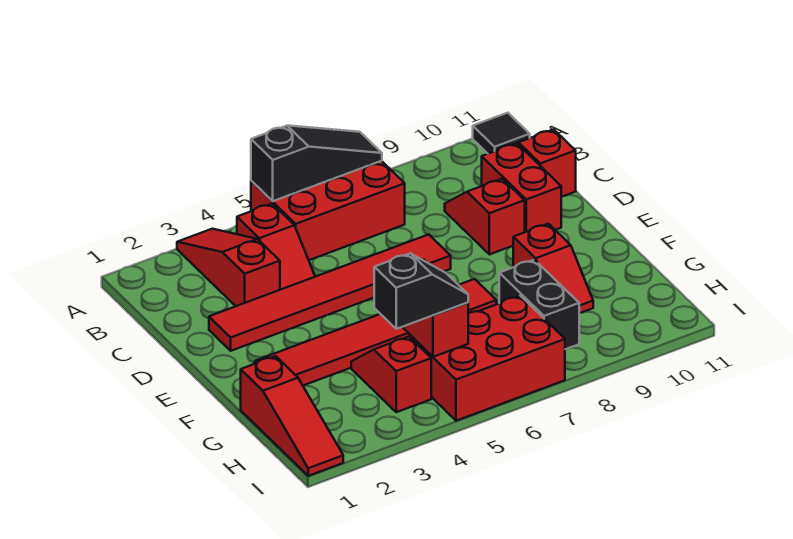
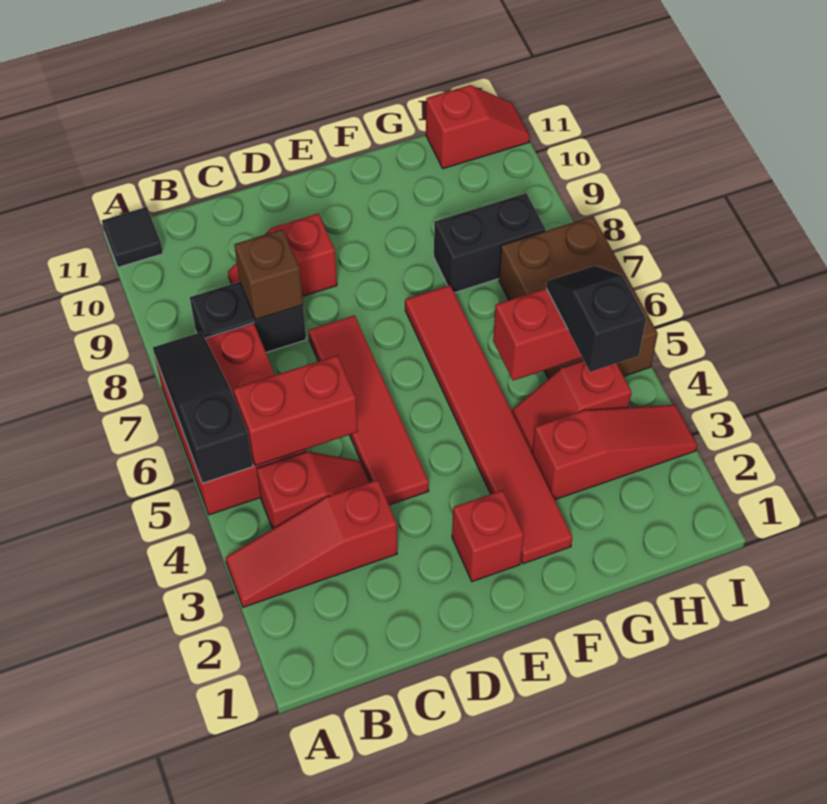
none -> black 1x2 brick [190,282,306,353]
none -> brown 1x1 brick [234,229,303,320]
red 1x2 brick [482,143,561,232] -> red 1x2 brick moved to [233,356,358,466]
red 1x1 brick [519,129,576,197] -> red 1x1 brick moved to [452,490,524,582]
red 1x6 tile [209,235,451,351] -> red 1x4 tile [309,315,429,505]
red 1x2 slope [513,224,593,313] -> red 1x2 slope moved to [426,85,530,169]
red 1x3 slope [241,356,343,476] -> red 1x3 slope moved to [532,405,697,500]
red 2x3 brick [411,296,565,421] -> brown 2x3 brick [499,216,658,379]

